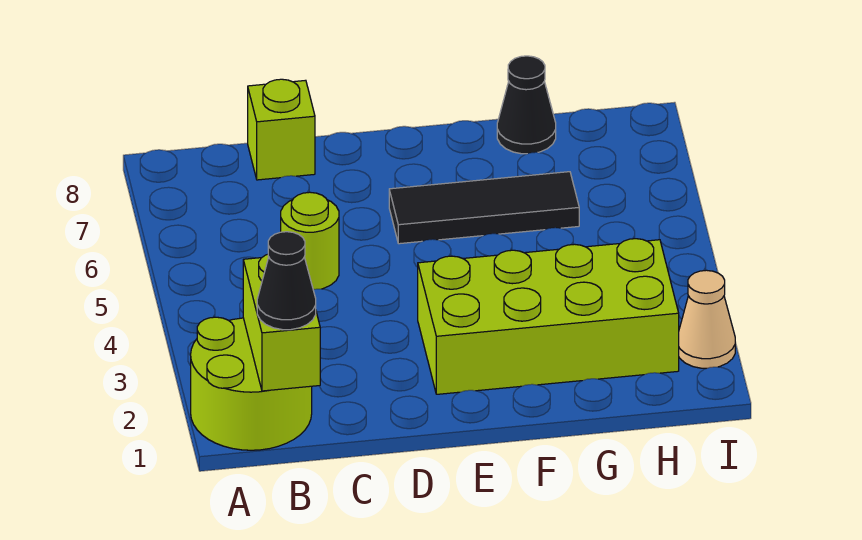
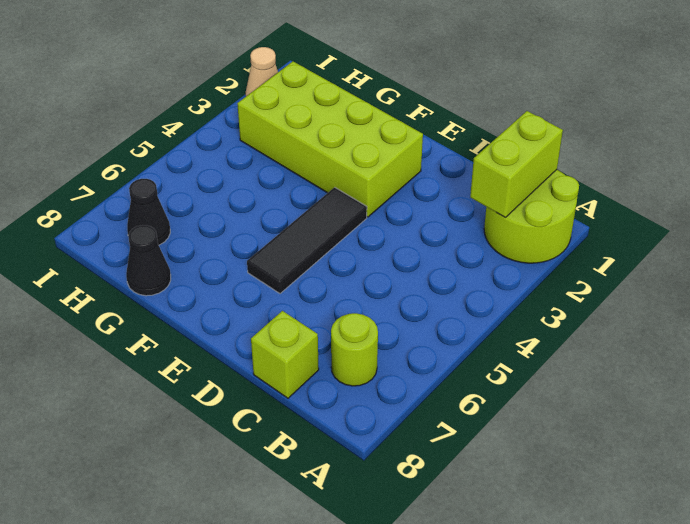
black 1x1 cone [257,232,316,330] -> black 1x1 cone moved to [127,179,170,245]
lime 1x1 round brick [281,192,339,289] -> lime 1x1 round brick moved to [331,313,378,386]
black 1x3 tile [389,172,579,244] -> black 1x3 tile turned to [247,187,367,294]

